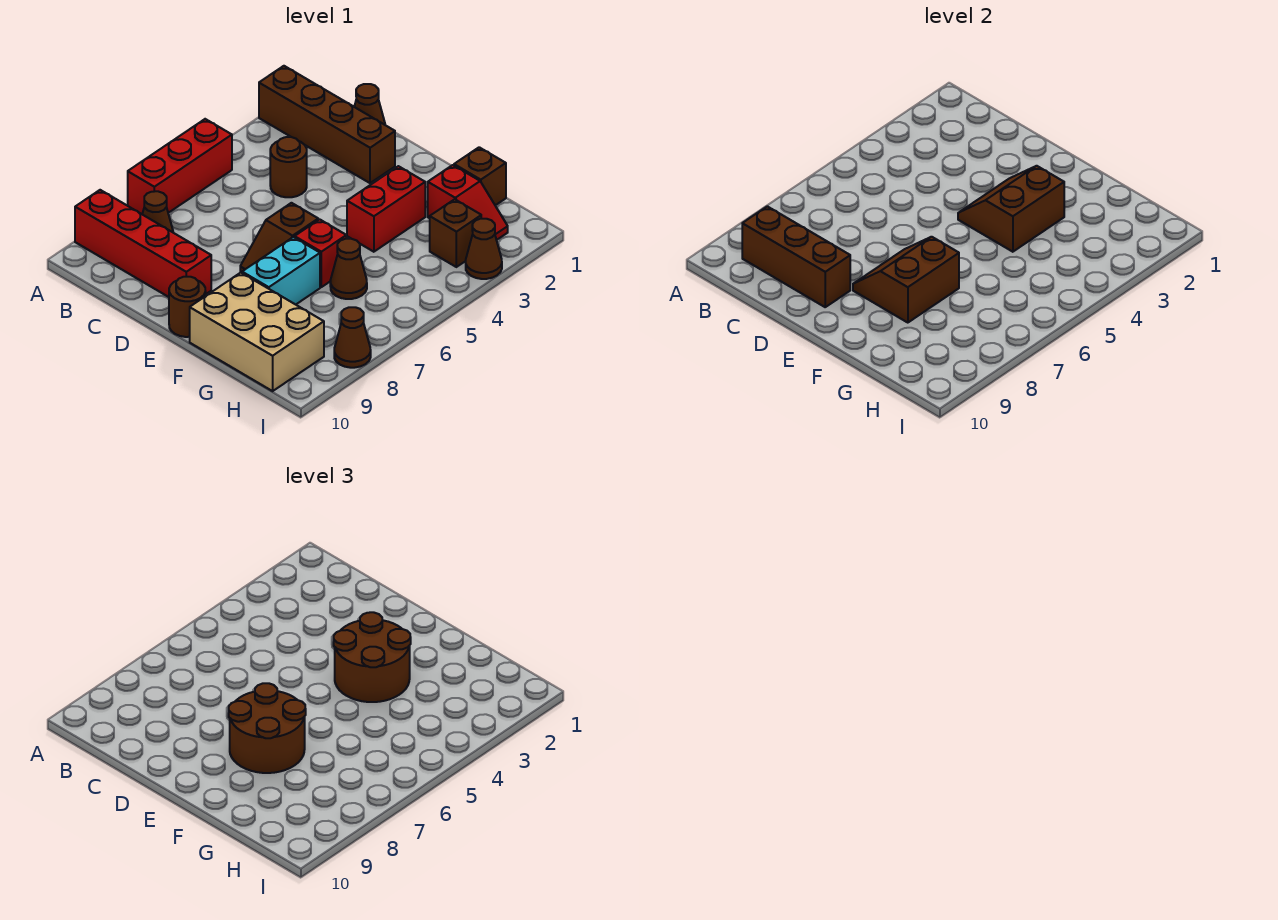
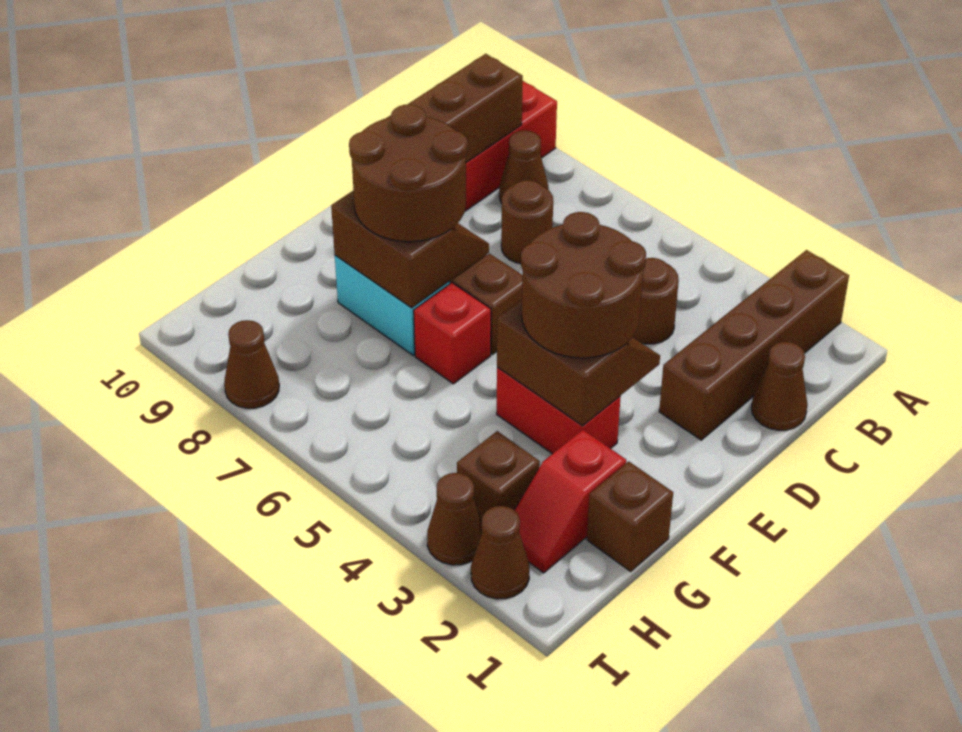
red 1x3 brick [128,119,232,214] -> none
brown 1x1 round brick [169,277,206,337] -> brown 1x1 round brick moved to [501,180,553,264]
tan 2x3 brick [190,273,324,391] -> none
brown 1x1 cone [330,239,367,299] -> brown 1x1 cone moved to [471,506,530,599]

